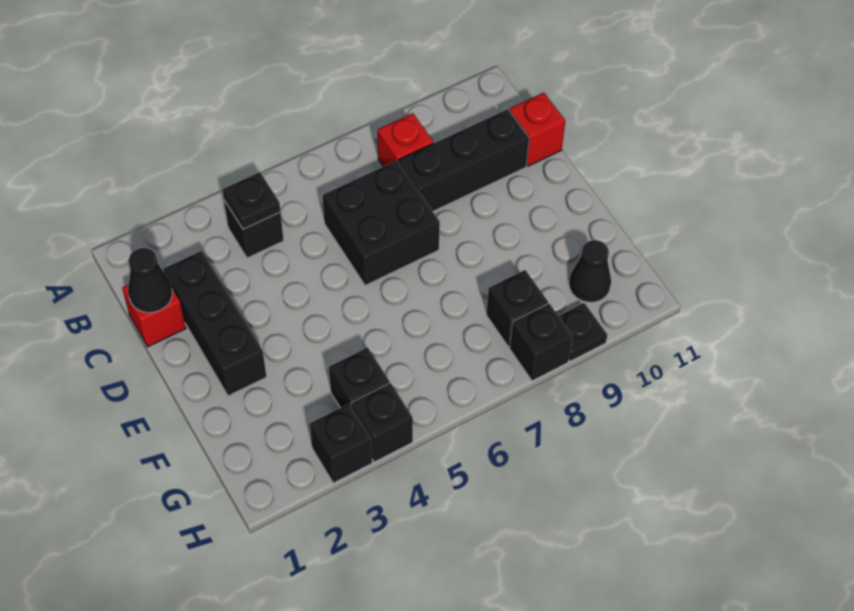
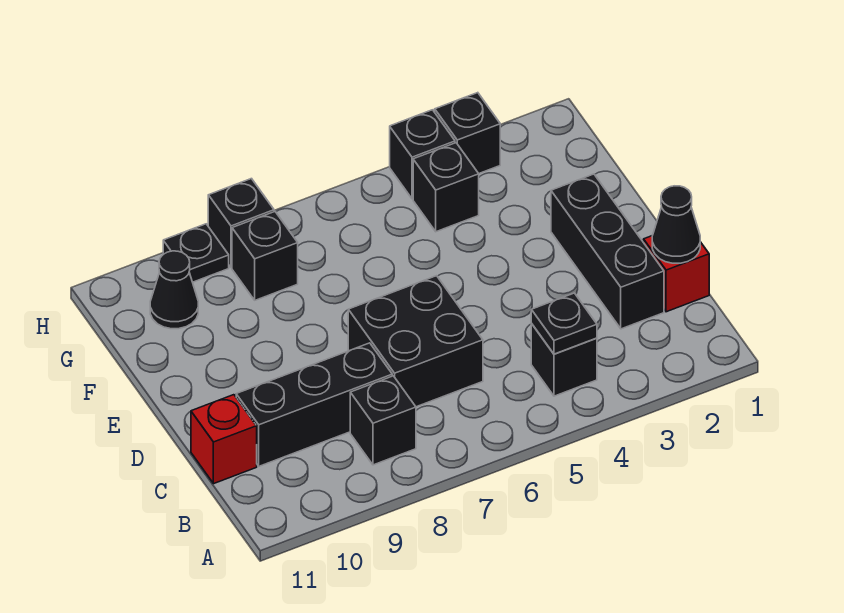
red 1x1 brick [378,113,433,167] -> black 1x1 brick [350,376,416,465]

